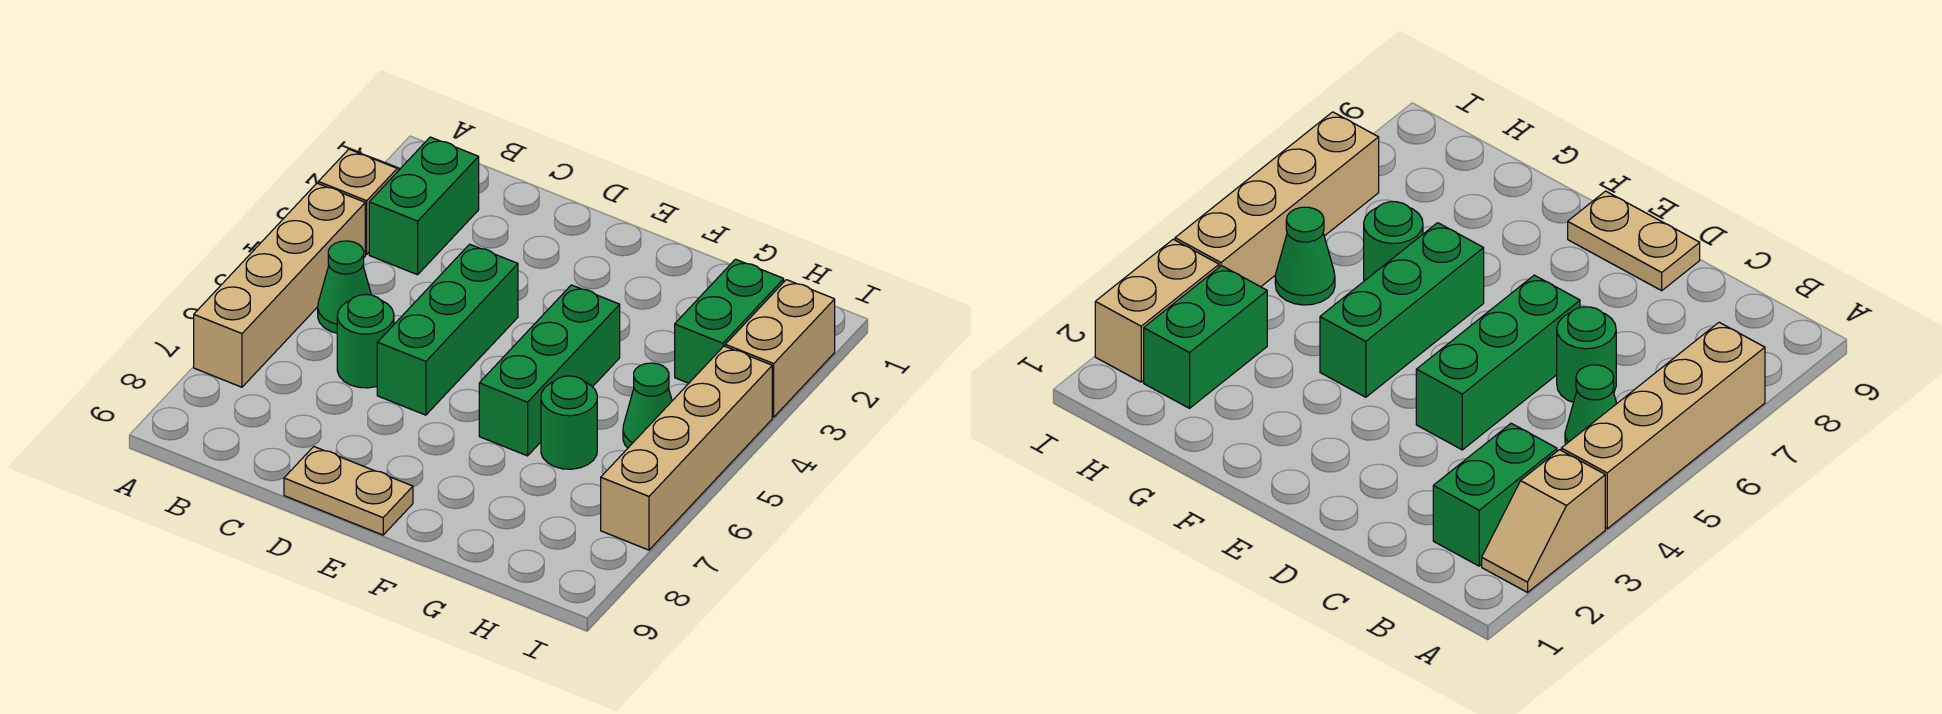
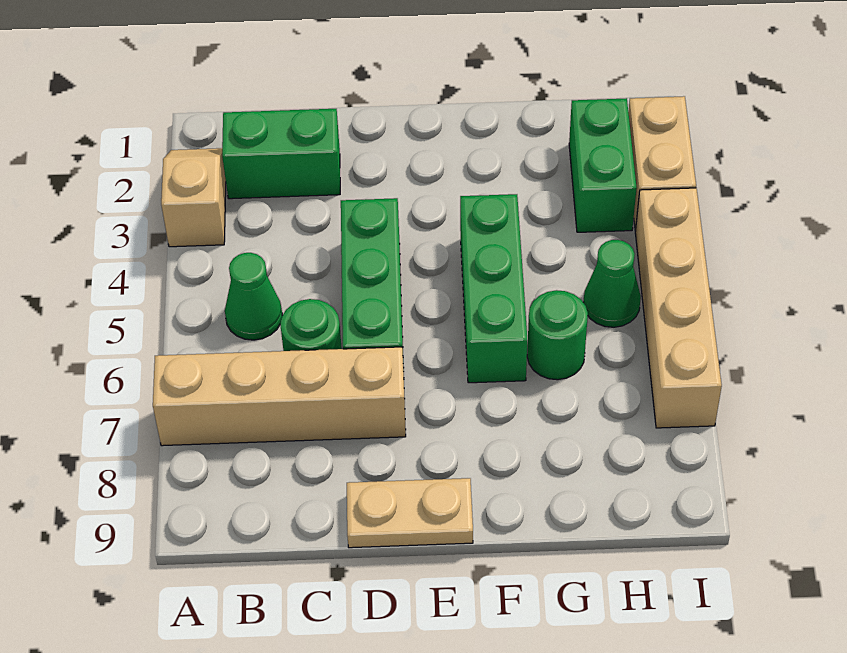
tan 1x4 brick [194,183,365,387] -> tan 1x4 brick turned to [153,347,406,446]
green 1x2 brick [369,137,479,275] -> green 1x2 brick turned to [222,109,340,199]

